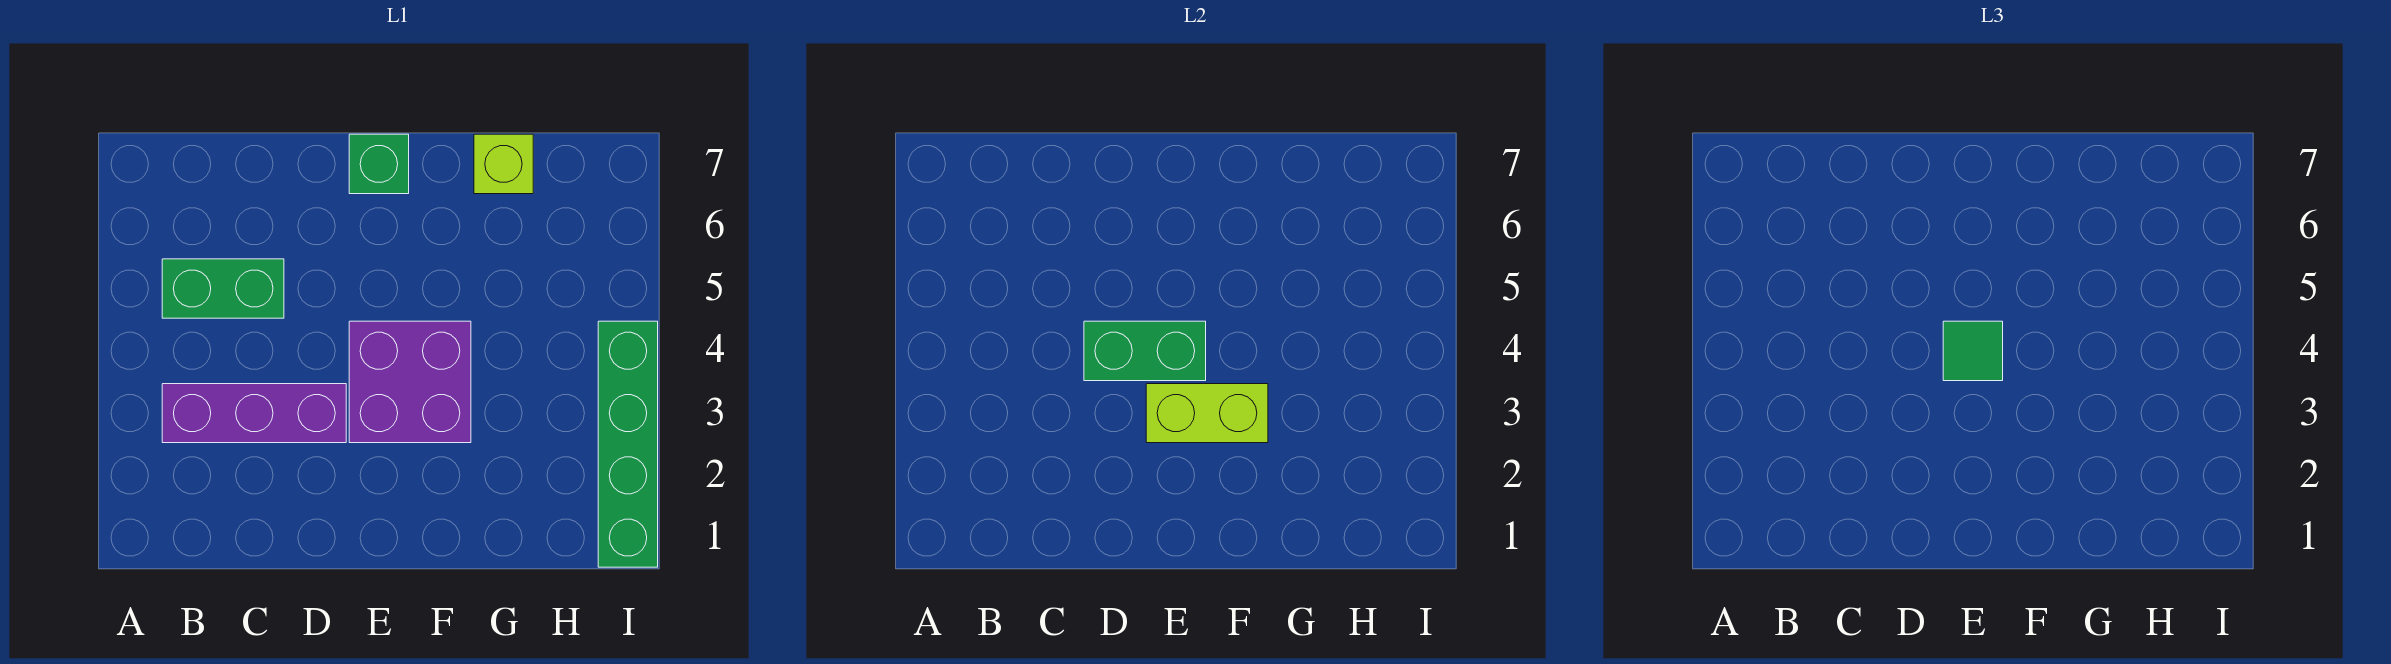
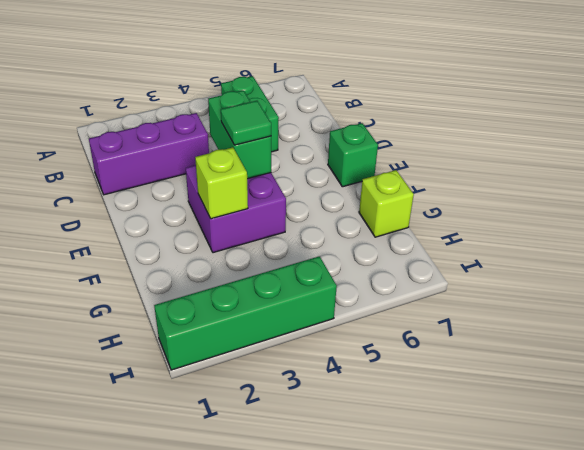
purple 1x3 brick [162,384,346,443] -> purple 1x3 brick turned to [89,113,209,195]
lime 1x2 brick [1146,384,1268,443] -> lime 1x1 brick [195,147,248,219]

